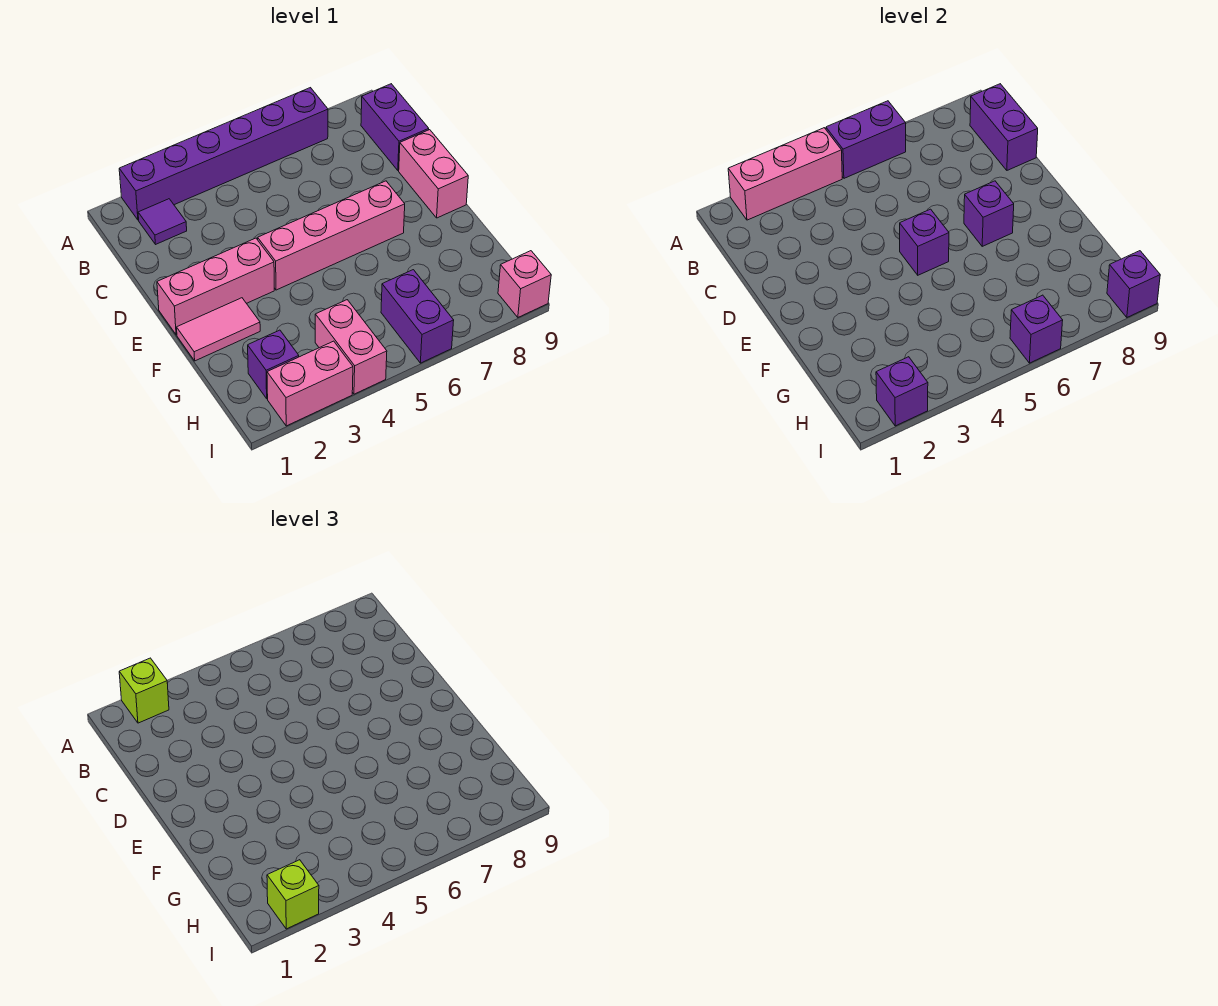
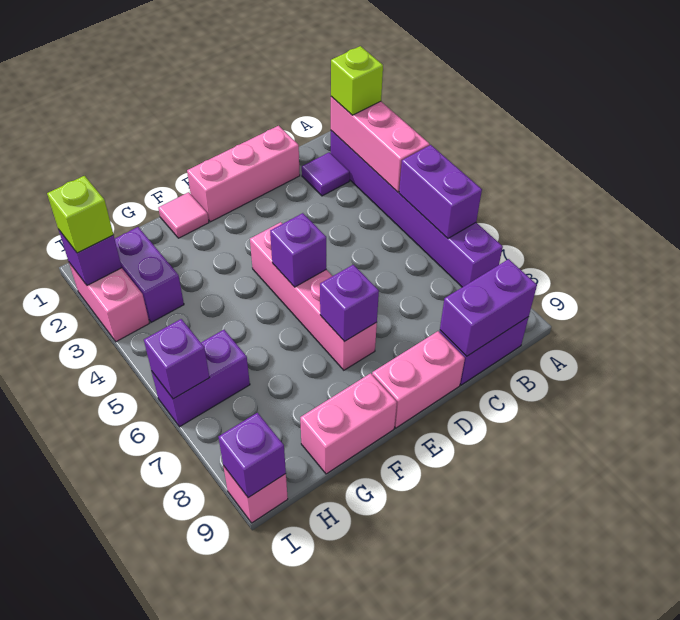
pink 1x3 brick [157,238,274,335] -> pink 1x3 brick turned to [187,126,300,222]
pink 1x2 tile [177,298,260,361] -> pink 1x1 tile [158,192,209,238]
purple 1x1 brick [248,330,299,399] -> purple 1x2 brick [115,227,184,322]
pink 1x2 brick [315,300,387,394] -> pink 1x2 brick moved to [300,373,397,474]

